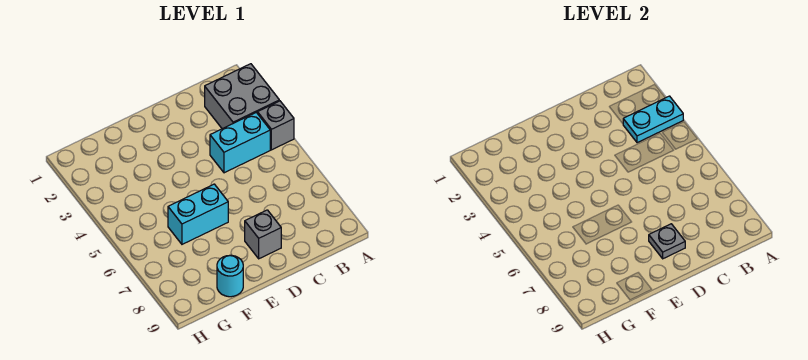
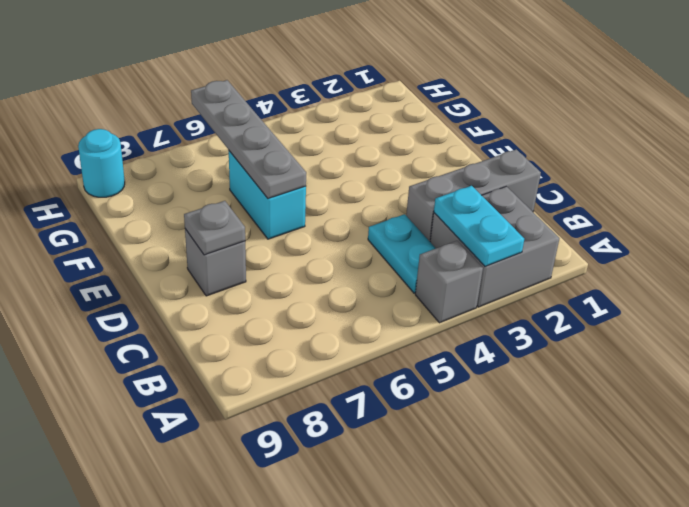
cyan 1x2 brick [210,112,270,173] -> cyan 1x2 plate [368,214,436,293]
none -> grey 1x3 brick [406,149,541,241]
none -> grey 1x4 plate [191,80,306,198]
cyan 1x1 round brick [217,255,243,297] -> cyan 1x1 round brick moved to [78,129,125,197]

